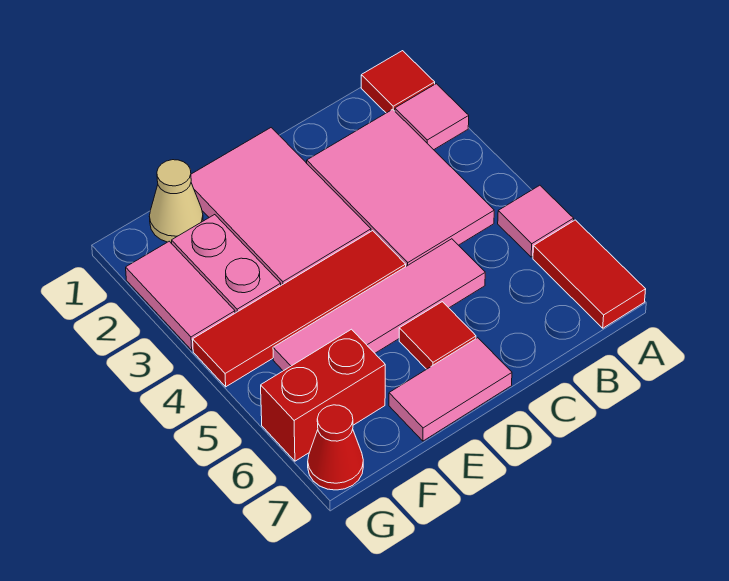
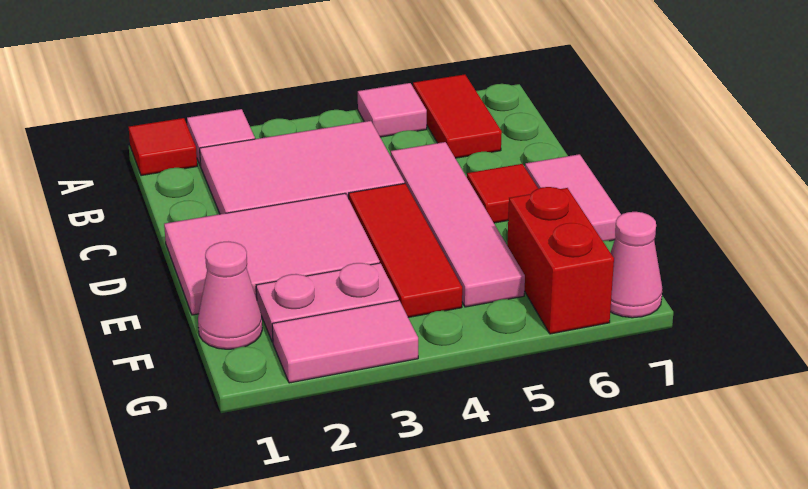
red 1x2 tile [533,220,646,328] -> red 1x2 tile turned to [413,74,502,158]
red 1x4 tile [193,231,406,387] -> red 1x3 tile [349,183,462,317]
tan 1x1 cone [149,160,203,243] -> pink 1x1 cone [198,242,262,349]
red 1x1 cone [308,405,363,490] -> pink 1x1 cone [610,212,663,318]

